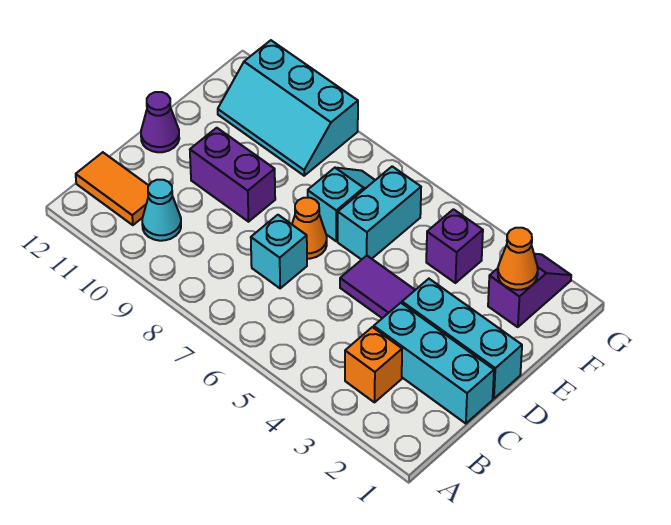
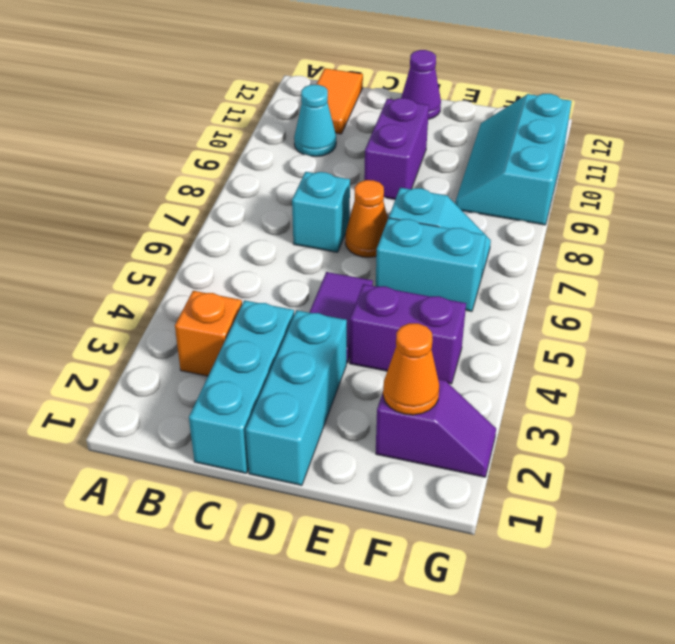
purple 1x1 brick [426,209,483,283] -> purple 1x2 brick [350,284,466,384]

